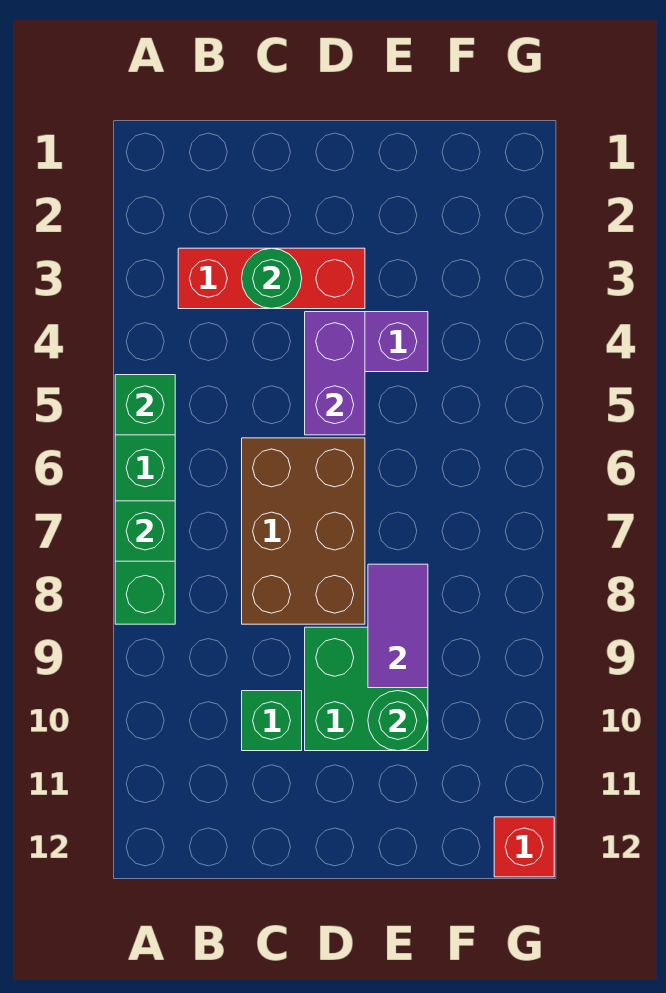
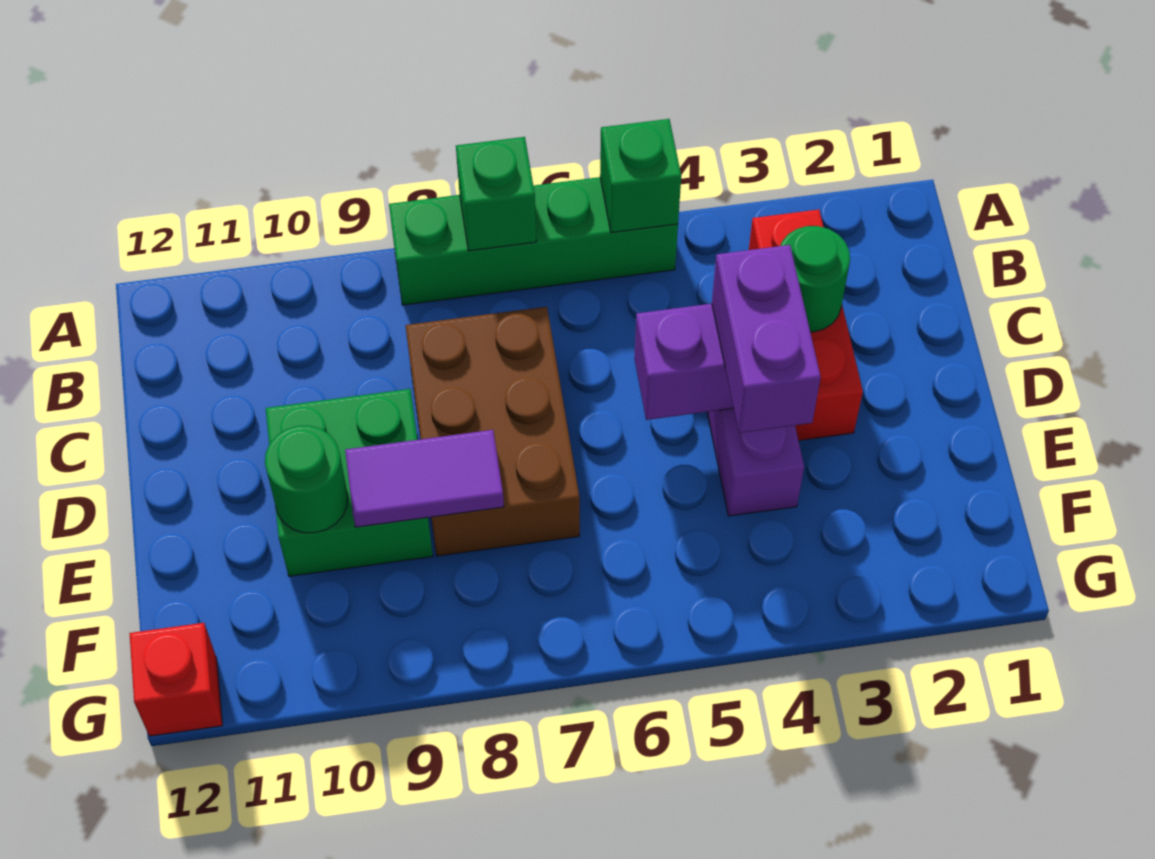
brown 2x3 brick [242,438,365,624] -> brown 2x3 brick turned to [405,307,580,556]
green 1x1 brick [242,691,302,751] -> none
none -> purple 1x2 brick [712,245,821,433]

